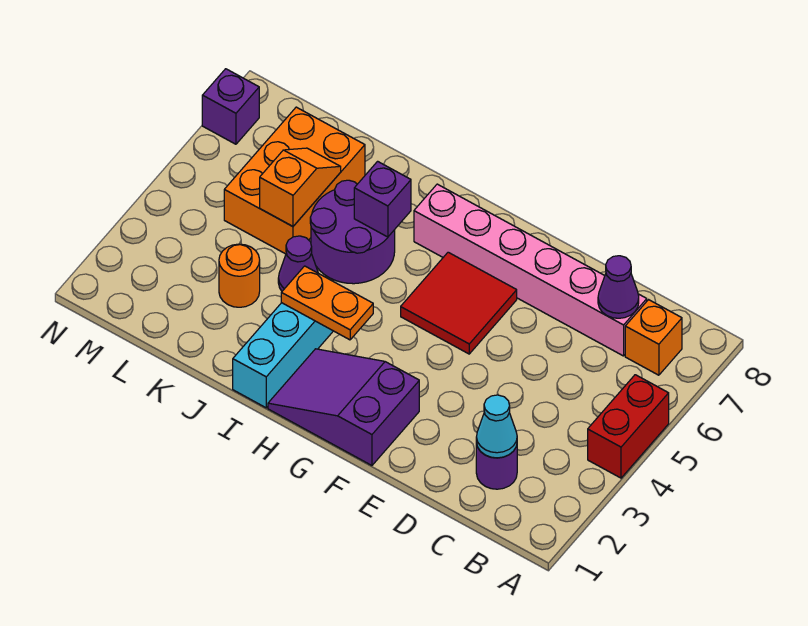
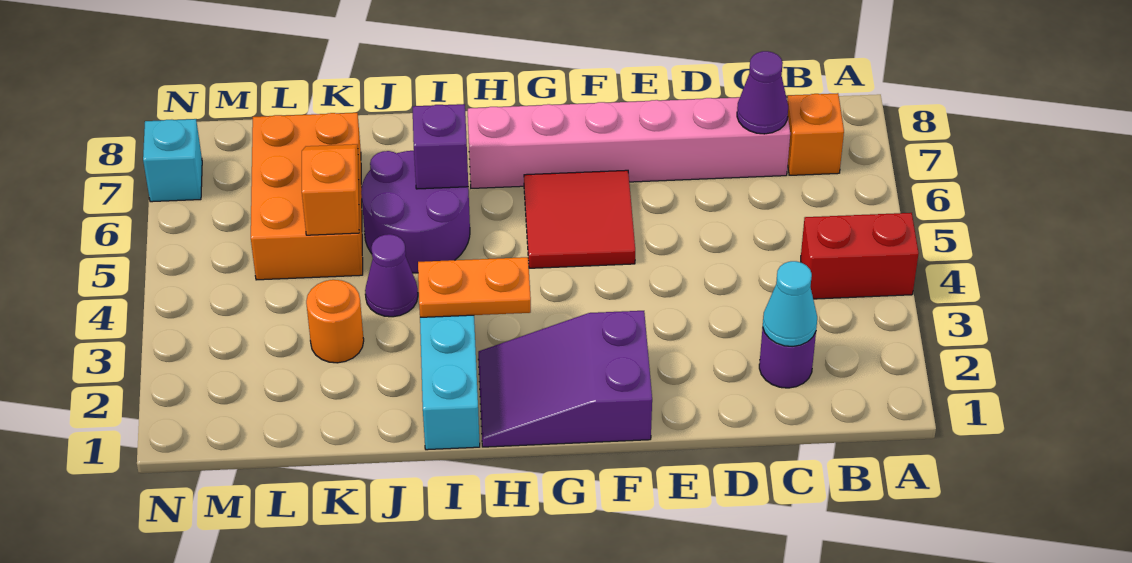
red 1x2 brick [588,375,669,478] -> red 1x2 brick turned to [801,213,919,299]
purple 1x1 brick [202,69,259,144] -> cyan 1x1 brick [143,119,202,202]

